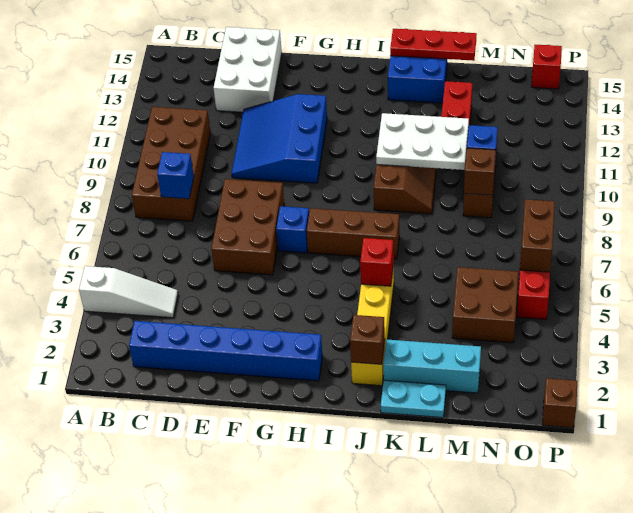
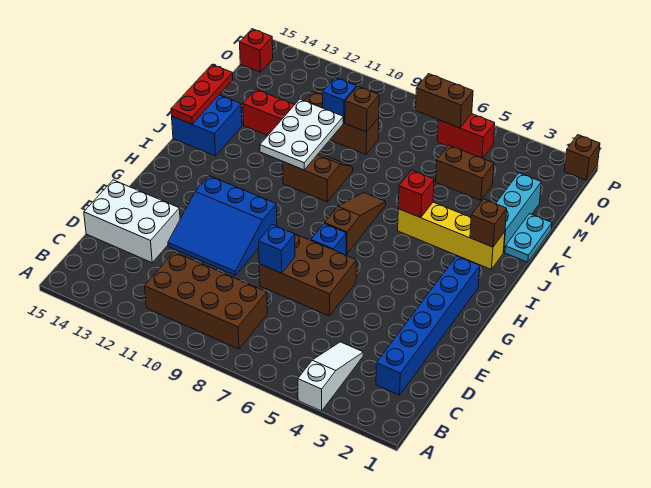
blue 1x1 brick [157,152,194,199] -> blue 1x1 brick moved to [259,225,295,273]
brown 1x3 brick [307,208,399,259] -> brown 1x3 slope [325,193,386,254]
brown 2x2 brick [452,267,518,343] -> brown 1x2 brick [436,145,494,200]

